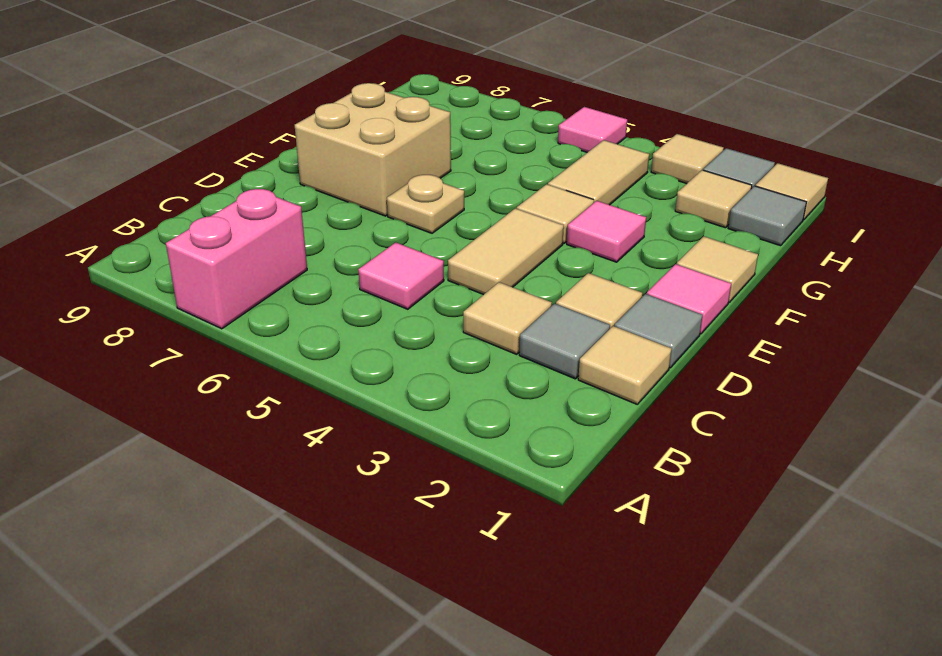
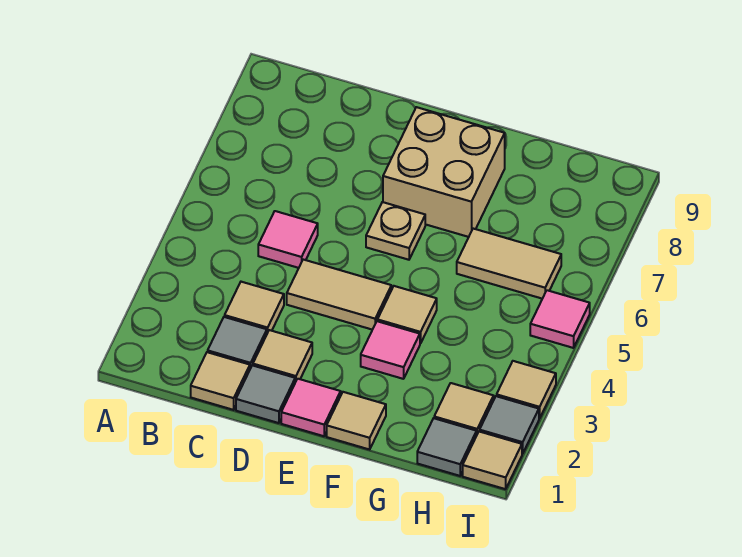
pink 1x2 brick [166,189,307,329] -> none
tan 1x2 tile [548,140,649,205] -> tan 1x2 tile moved to [457,229,561,299]

